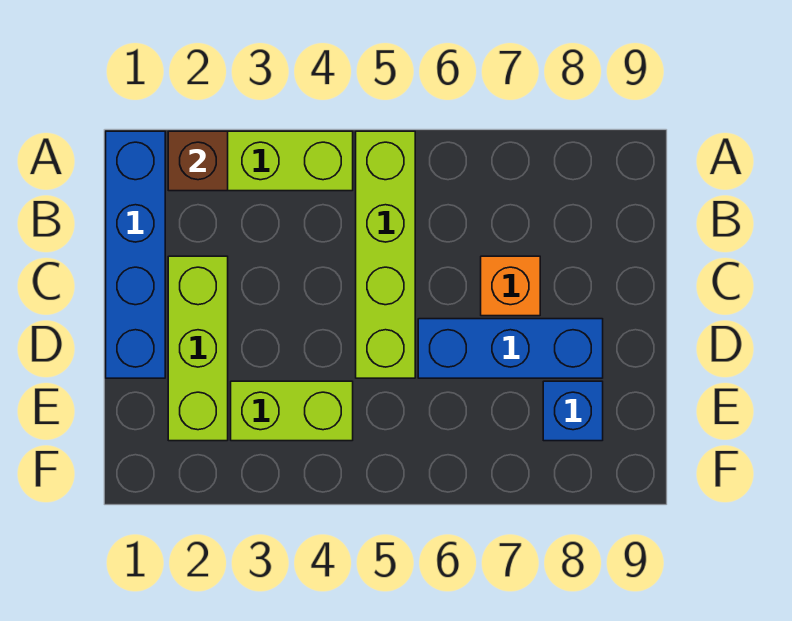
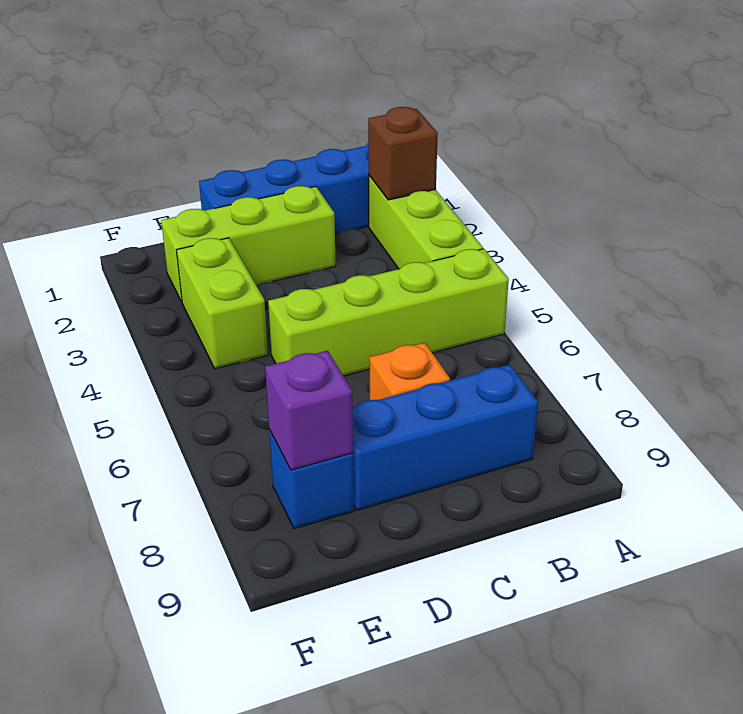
blue 1x3 brick [418,319,603,378] -> blue 1x3 brick turned to [352,365,538,510]
none -> purple 1x1 brick [265,351,353,470]

